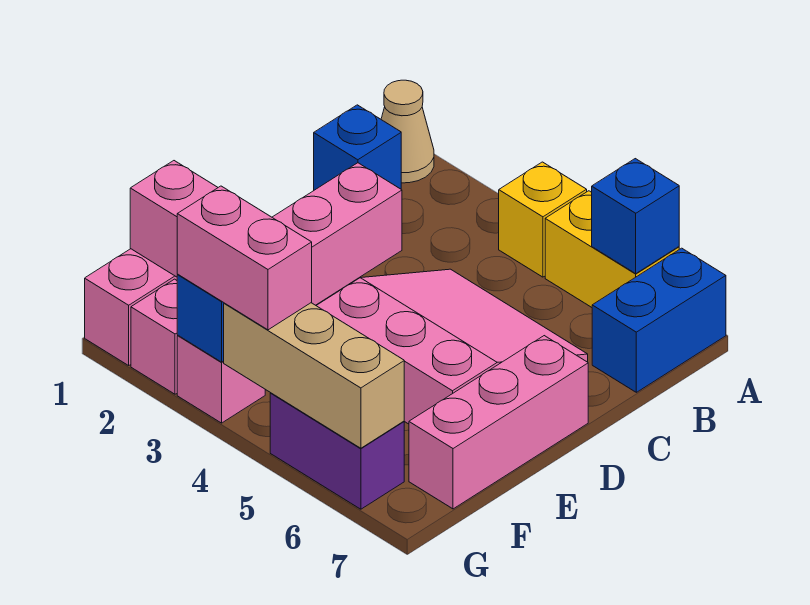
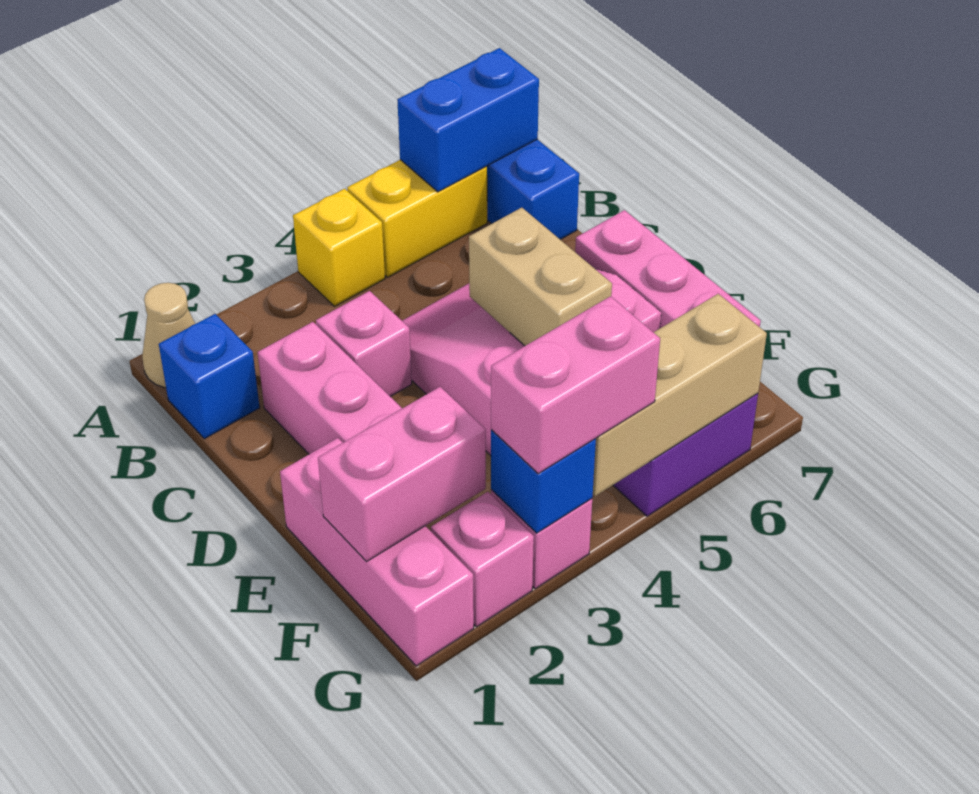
blue 1x1 brick [592,159,679,273] -> blue 1x2 brick [397,48,539,192]
none -> pink 1x1 brick [316,291,412,397]
none -> tan 1x2 brick [469,208,612,346]

